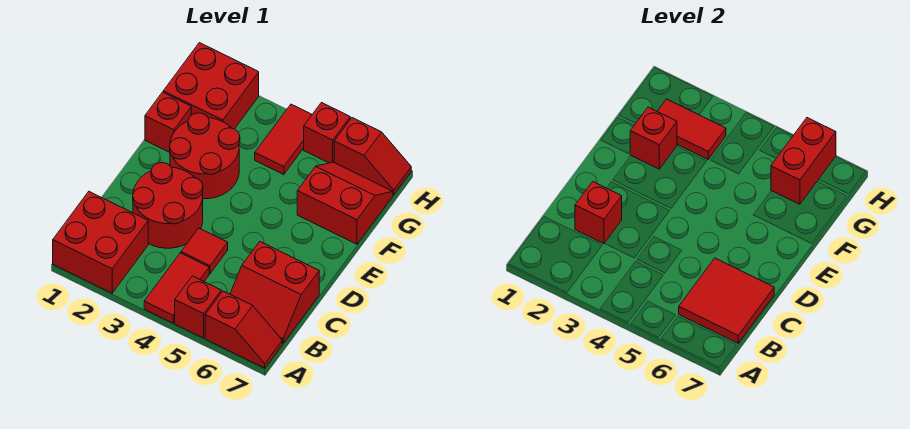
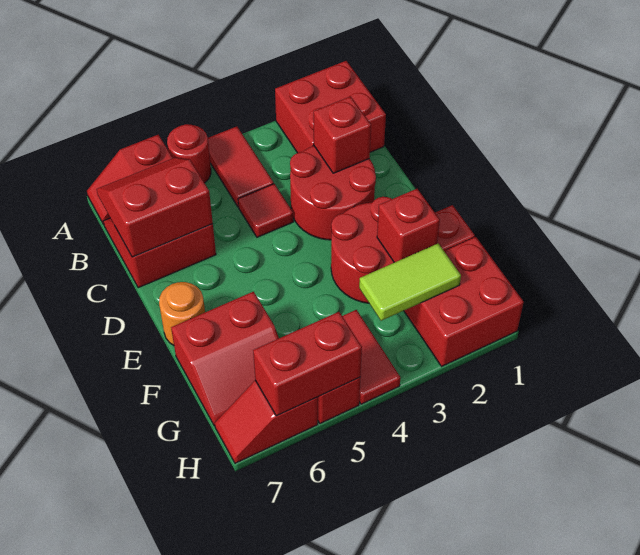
red 1x1 brick [175,276,221,338] -> red 1x1 round brick [167,124,211,183]
red 2x2 tile [679,258,774,343] -> red 2x2 slope [96,157,213,257]
none -> orange 1x1 round brick [159,282,205,345]
red 1x2 tile [657,99,726,159] -> lime 1x2 tile [359,244,461,321]
red 1x2 brick [771,118,836,204] -> red 1x2 brick turned to [253,312,362,416]

